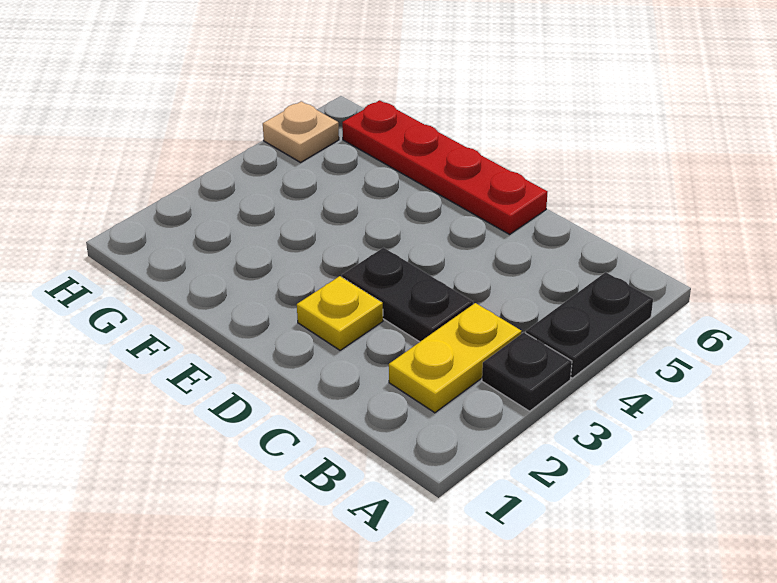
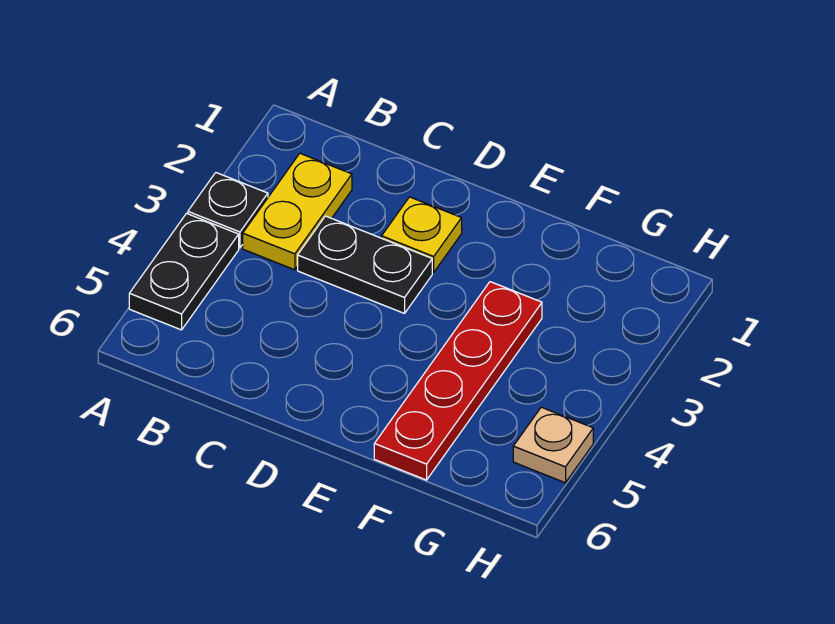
red 1x4 plate [342,100,547,234] -> red 1x4 plate turned to [374,282,542,480]

